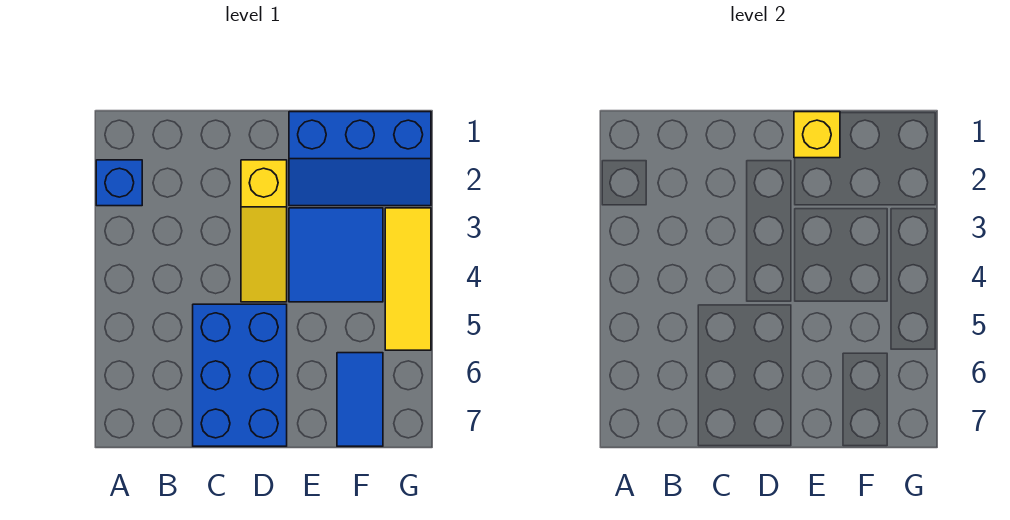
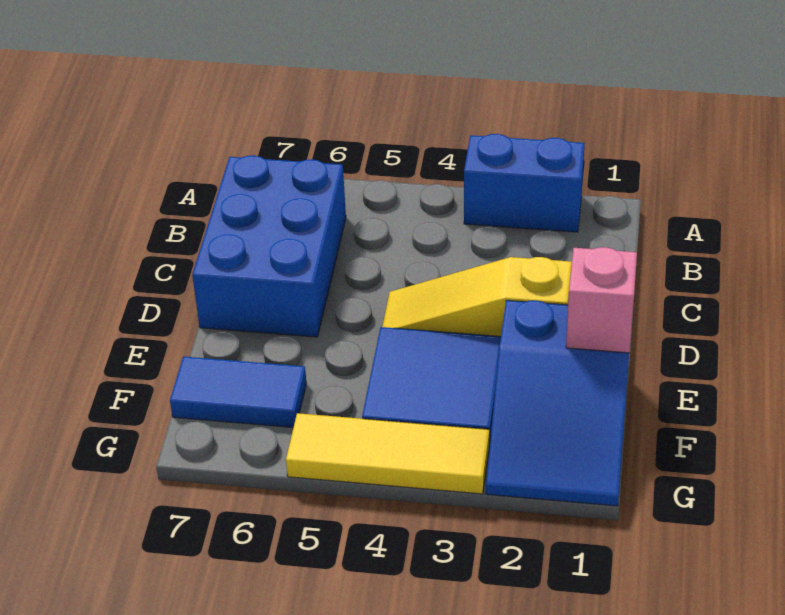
blue 1x1 brick [96,160,142,206] -> blue 1x2 brick [464,134,585,232]
blue 2x3 brick [193,304,287,446] -> blue 2x3 brick turned to [192,155,346,337]
blue 2x3 slope [289,112,431,206] -> blue 2x3 slope turned to [486,300,629,506]
yellow 1x1 brick [794,112,840,158] -> pink 1x1 brick [566,247,637,353]

